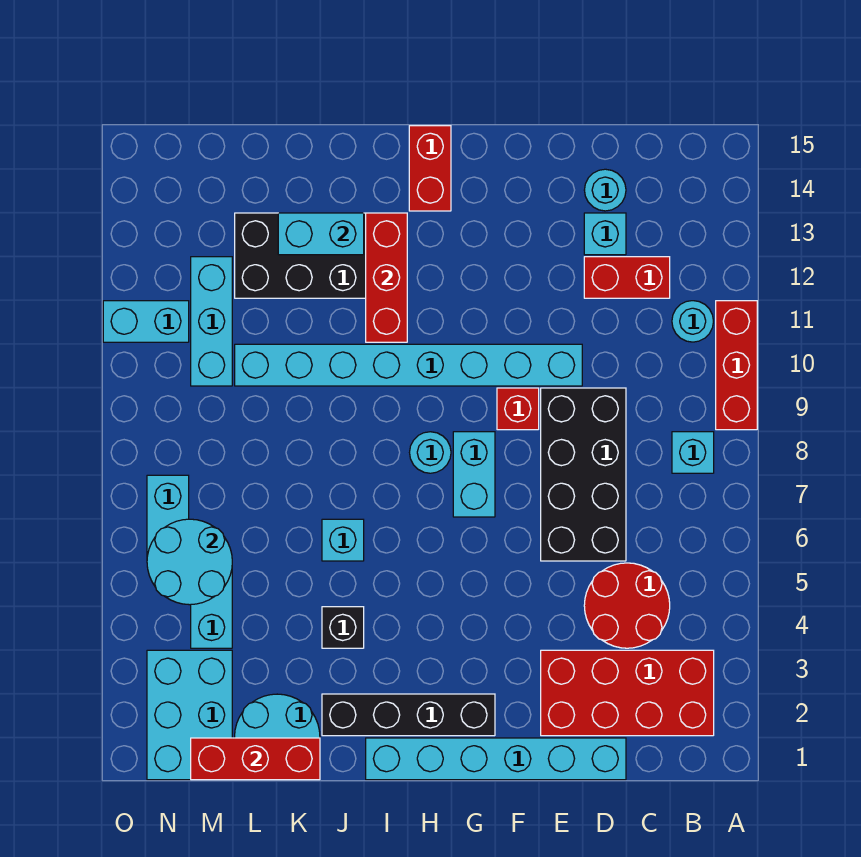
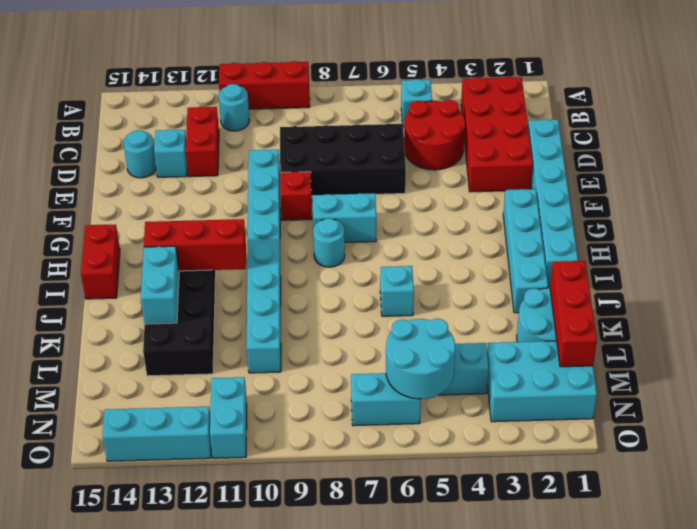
cyan 1x1 brick [672,432,714,473] -> cyan 1x1 brick moved to [401,79,432,127]
black 1x4 brick [322,694,495,736] -> cyan 1x4 brick [503,189,548,313]
red 1x2 brick [409,126,451,211] -> red 1x2 brick turned to [81,224,120,299]
black 1x1 brick [322,607,364,648] -> none
cyan 1x3 brick [191,257,232,386] -> cyan 1x3 brick moved to [103,407,211,461]

